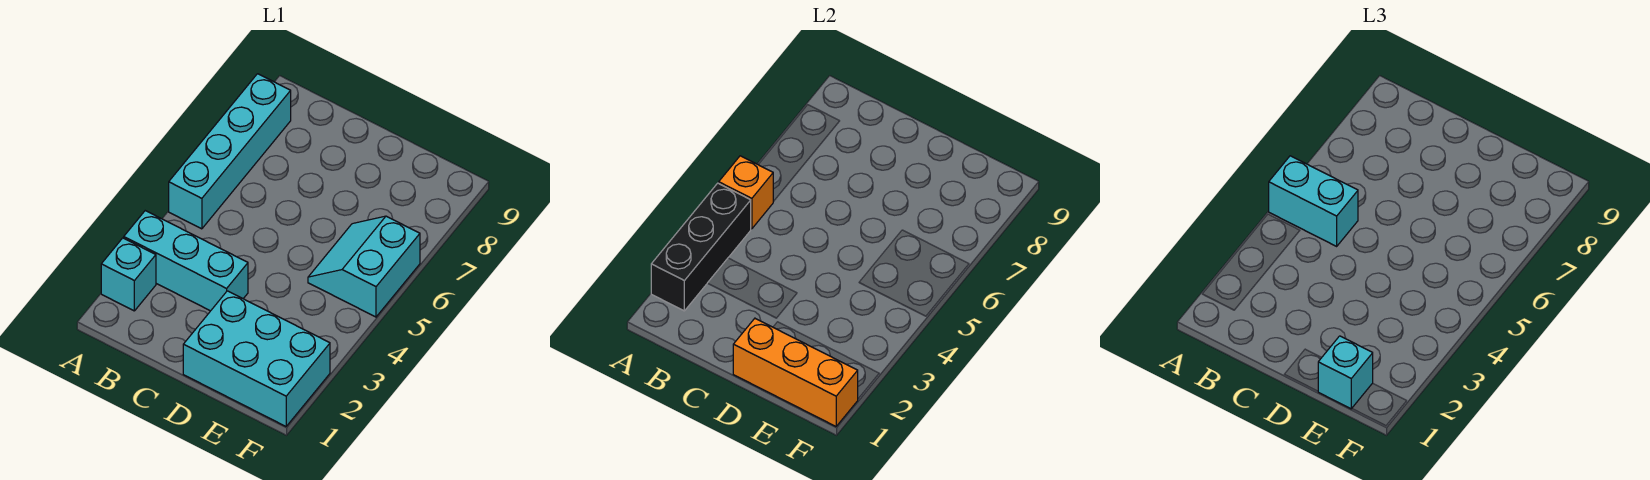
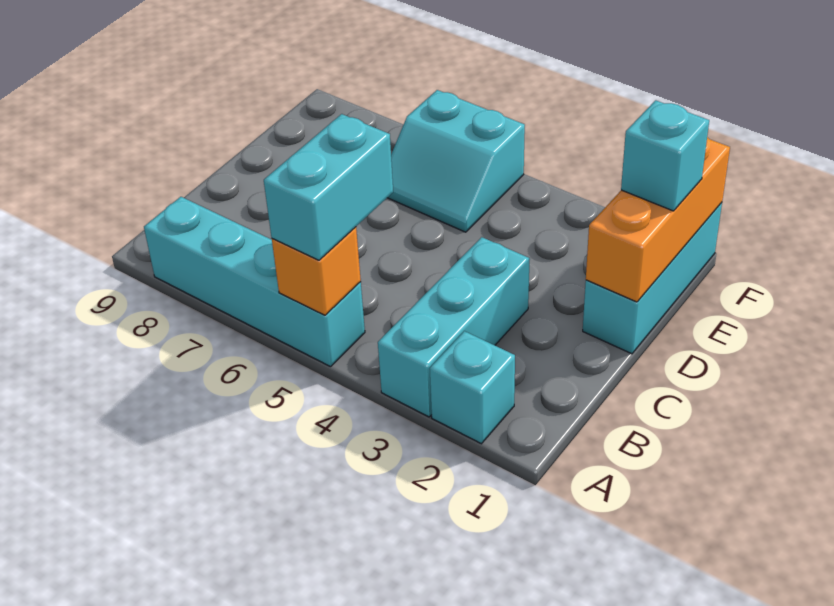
black 1x3 brick [651,183,751,311] -> none
cyan 2x3 brick [183,291,330,426] -> cyan 1x3 brick [583,203,722,354]

